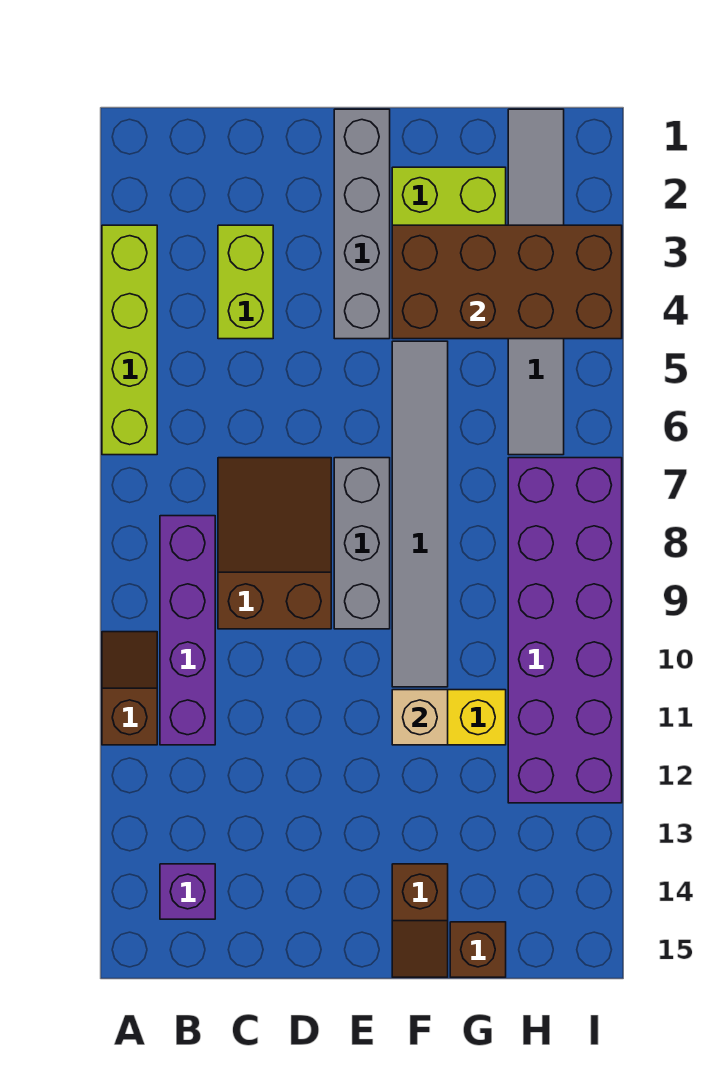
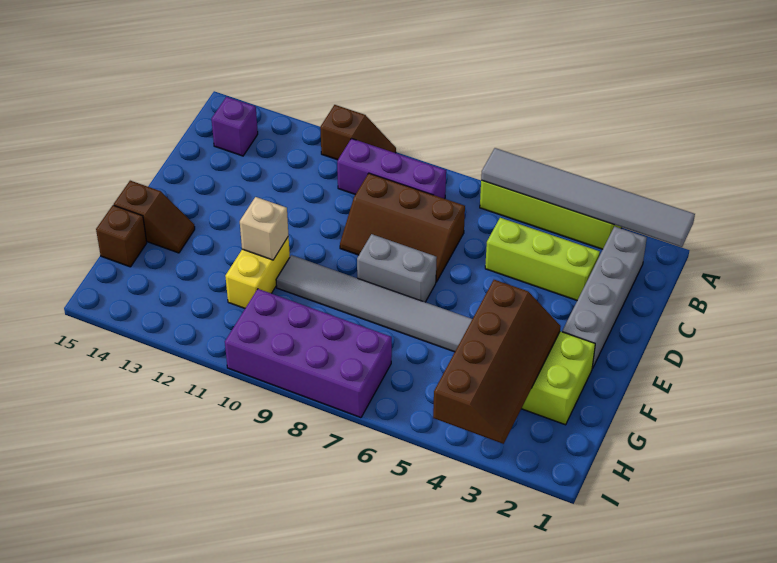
purple 1x4 brick [160,516,215,745] -> purple 1x3 brick [337,139,446,199]
lime 1x2 brick [218,225,273,339] -> lime 1x3 brick [485,218,600,300]
brown 2x3 slope [218,458,331,629] -> brown 2x3 slope turned to [340,173,465,282]
grey 1x4 brick [334,109,390,339] -> grey 1x4 brick turned to [562,226,647,368]
grey 1x3 brick [334,458,390,629] -> grey 1x2 brick [357,234,437,302]
brown 2x4 brick [392,225,622,339] -> brown 2x4 slope [433,280,561,444]
brown 1x2 slope [392,864,448,977] -> brown 1x2 slope turned to [114,181,195,253]
grey 1x6 tile [508,109,564,455] -> grey 1x6 tile moved to [481,148,695,247]
purple 2x6 brick [508,458,622,803] -> purple 2x4 brick [225,289,392,418]

